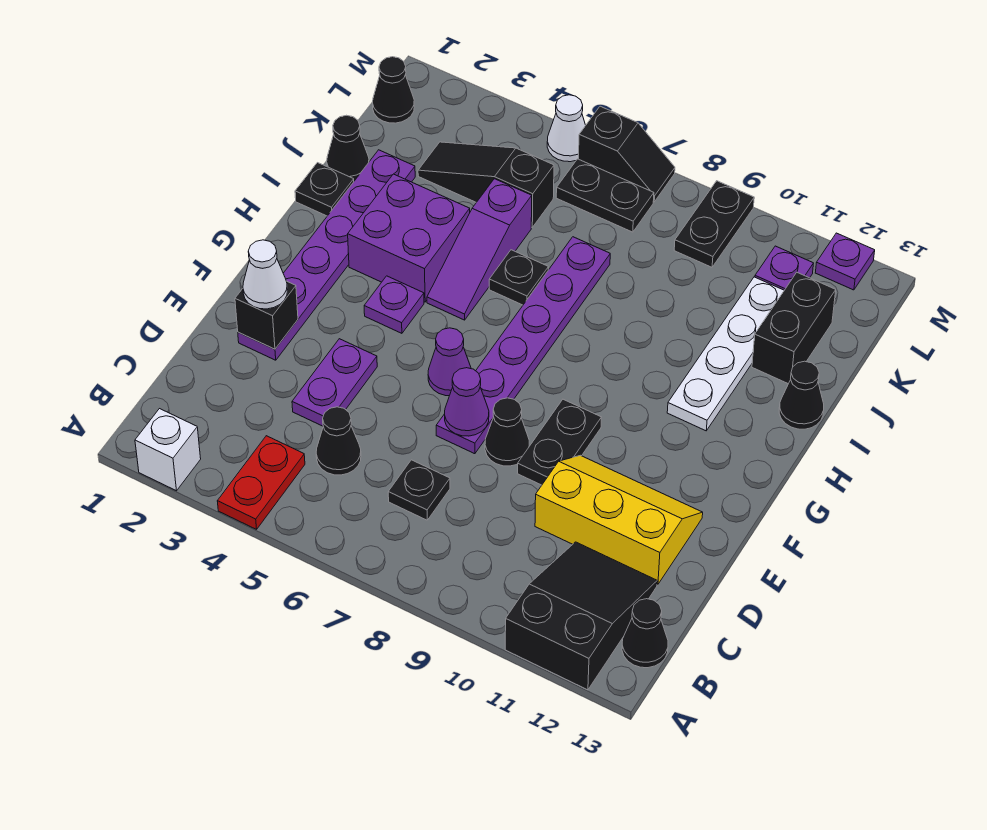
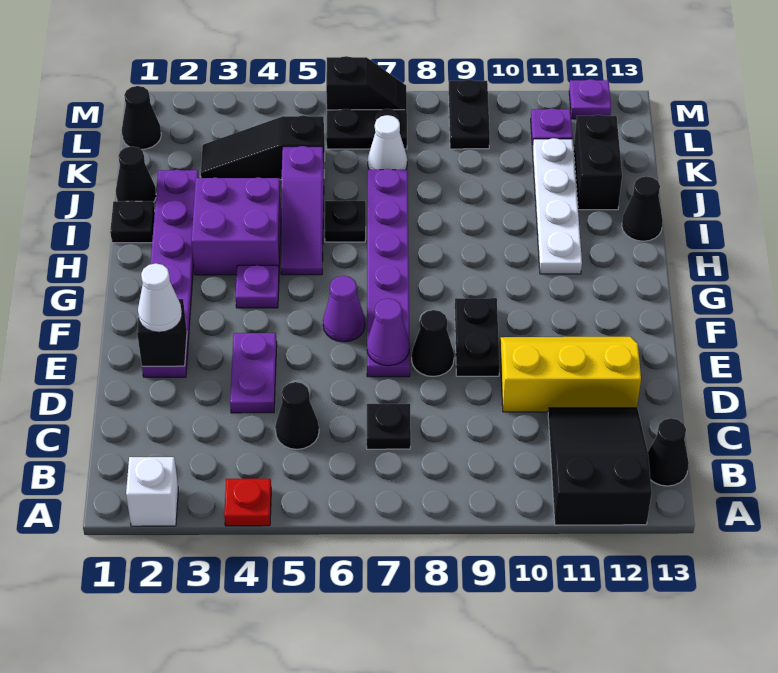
red 1x2 plate [217,436,305,529] -> red 1x1 plate [224,479,271,526]
white 1x1 cone [547,95,586,162] -> white 1x1 cone moved to [368,115,407,170]

